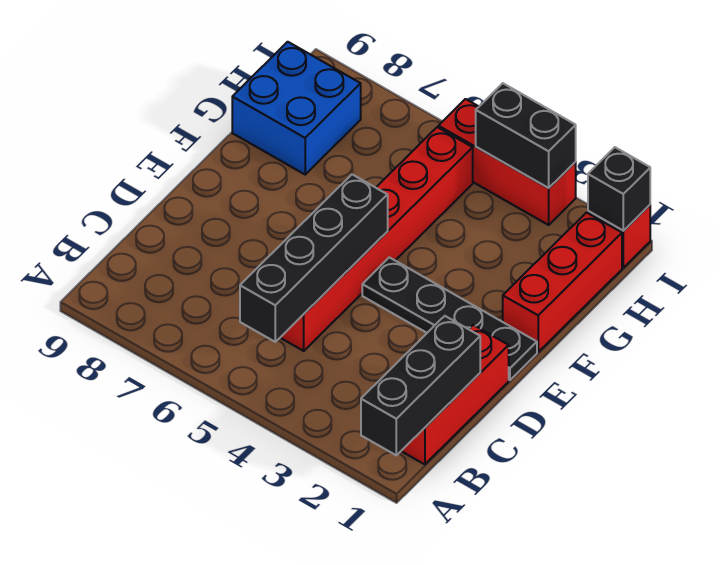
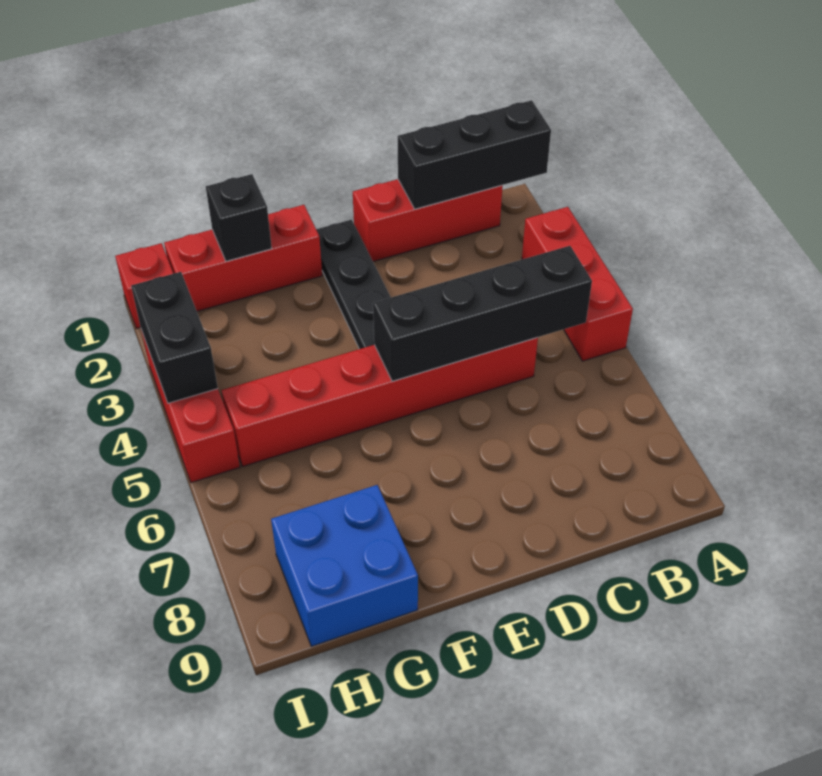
none -> red 1x3 brick [522,207,633,361]
black 1x1 brick [588,147,650,231] -> black 1x1 brick moved to [206,174,272,261]

